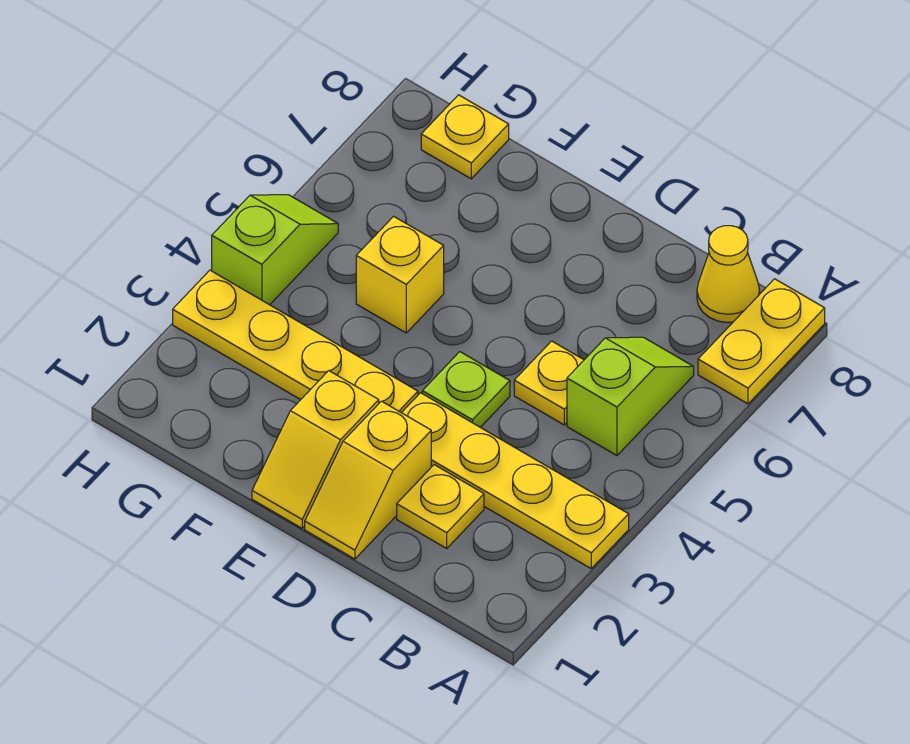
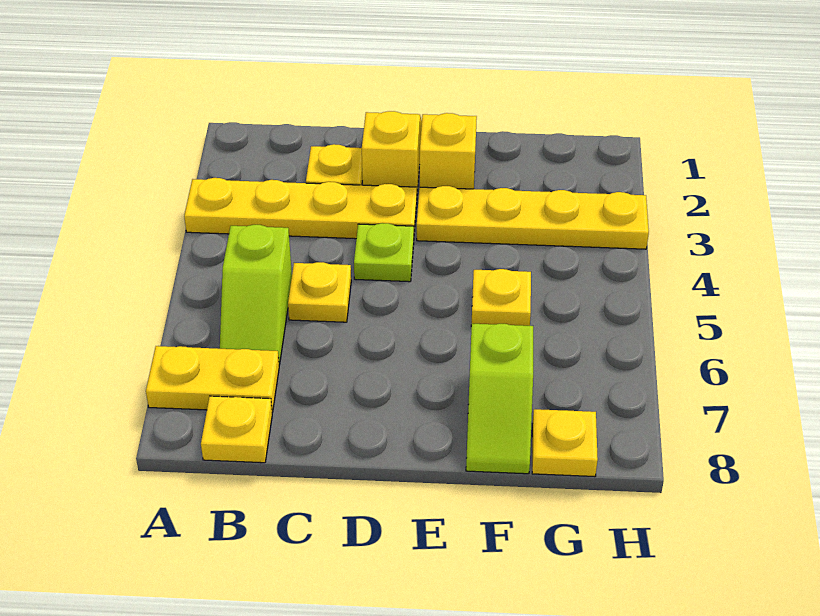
yellow 1x2 plate [698,279,825,404] -> yellow 1x2 plate turned to [146,346,279,413]
yellow 1x1 cone [697,226,760,322] -> yellow 1x1 plate [201,396,272,463]
yellow 1x1 brick [356,216,444,333] -> yellow 1x1 plate [471,269,531,326]
lime 1x2 slope [212,195,338,305] -> lime 1x2 slope moved to [466,324,533,474]

